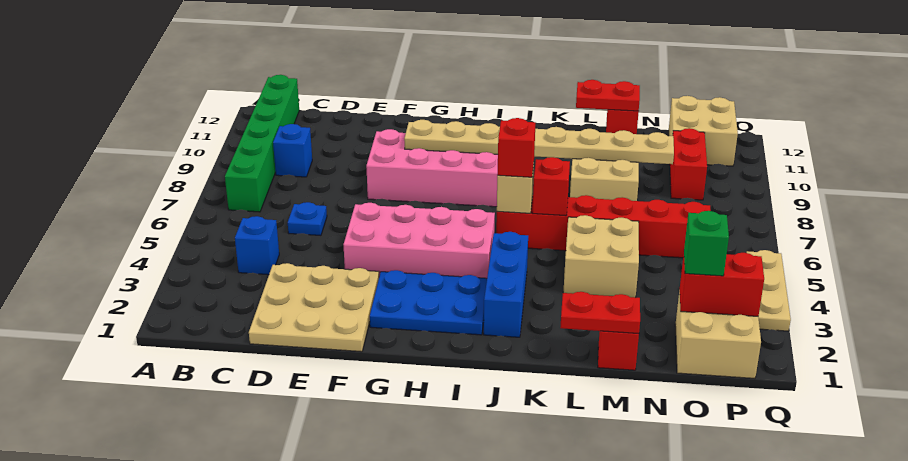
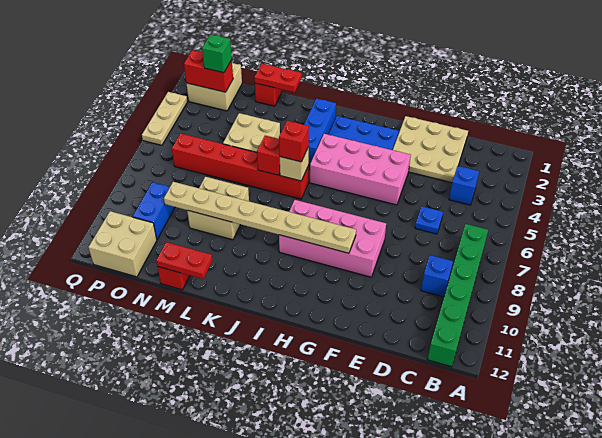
red 1x2 brick [670,128,707,200] -> blue 1x2 brick [133,182,175,239]

